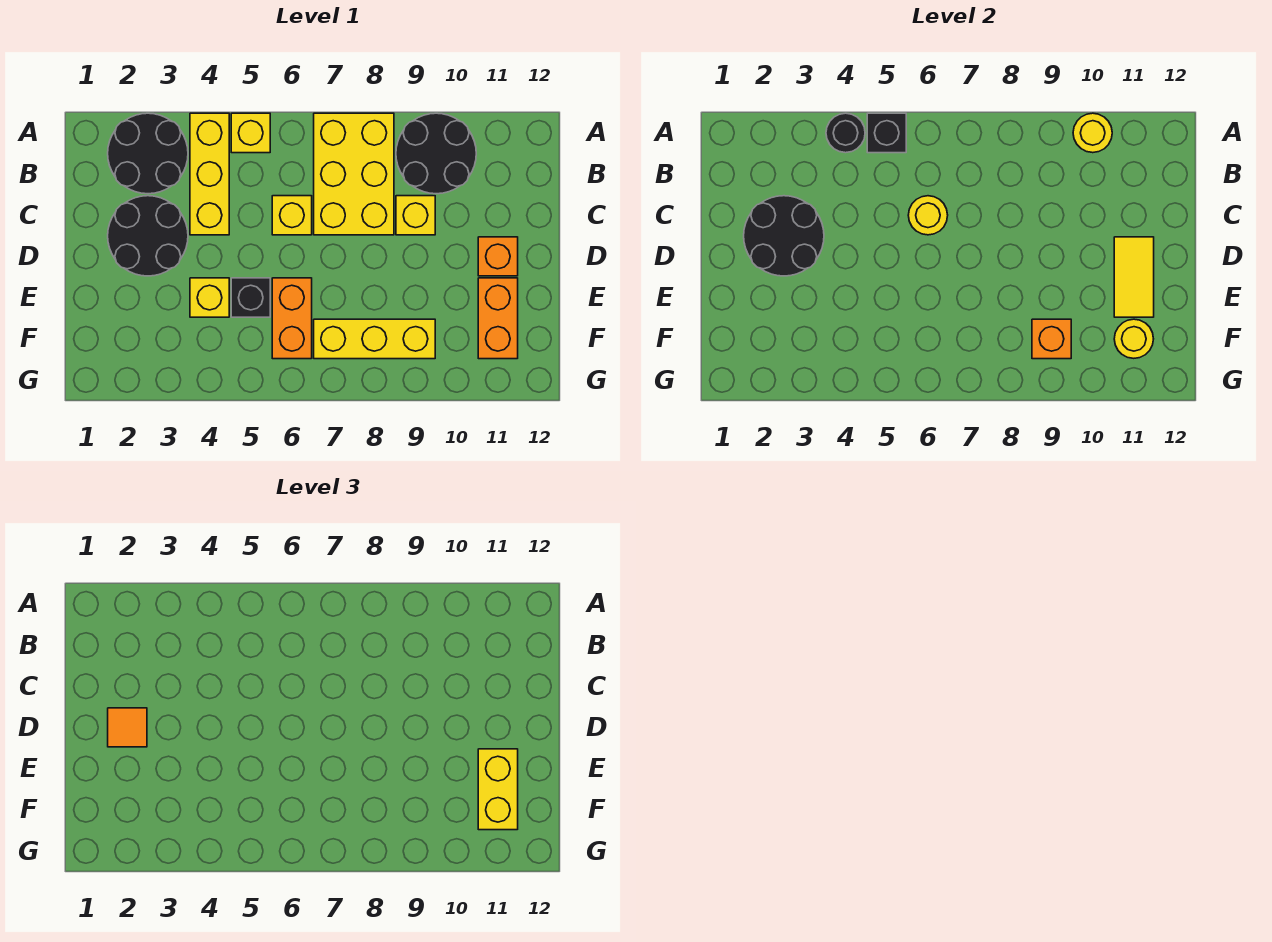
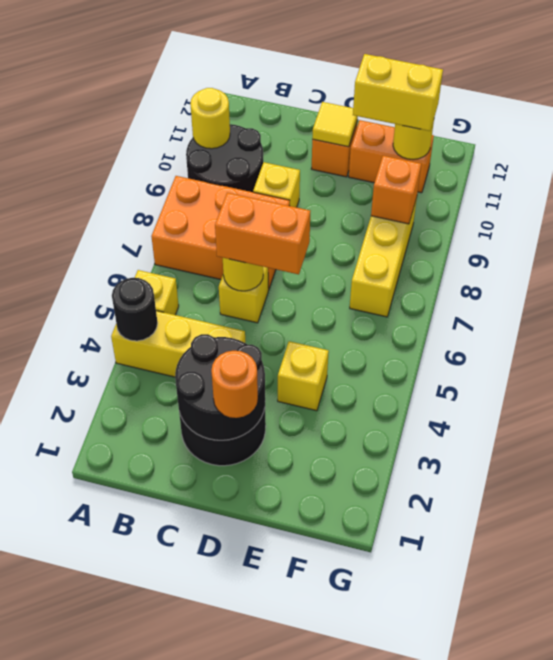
black 2x2 round brick [108,113,188,194] -> none
black 1x1 brick [867,113,906,153] -> none
yellow 2x3 brick [314,113,394,235] -> orange 2x3 brick [151,176,290,290]
orange 1x1 tile [108,708,147,747] -> orange 1x1 round brick [211,351,258,418]
yellow 1x2 tile [1114,237,1154,317] -> yellow 1x1 tile [312,102,358,147]
black 1x1 brick [231,278,270,317] -> none
orange 1x2 brick [272,278,312,359] -> orange 1x2 brick moved to [215,193,310,274]

